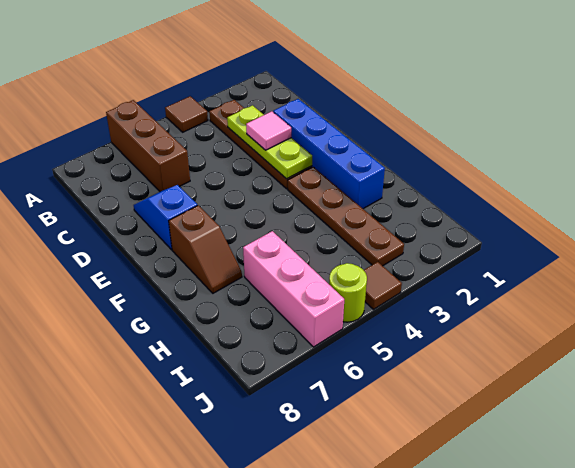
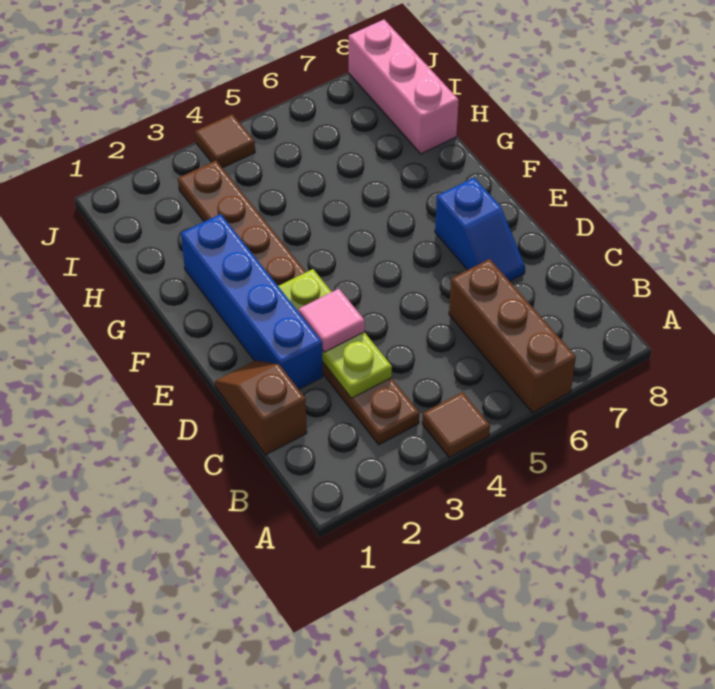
brown 1x2 slope [169,205,242,293] -> brown 1x2 slope moved to [215,360,307,455]
pink 1x3 brick [243,231,344,347] -> pink 1x3 brick moved to [349,20,459,154]
lime 1x1 round brick [329,263,367,322] -> none

